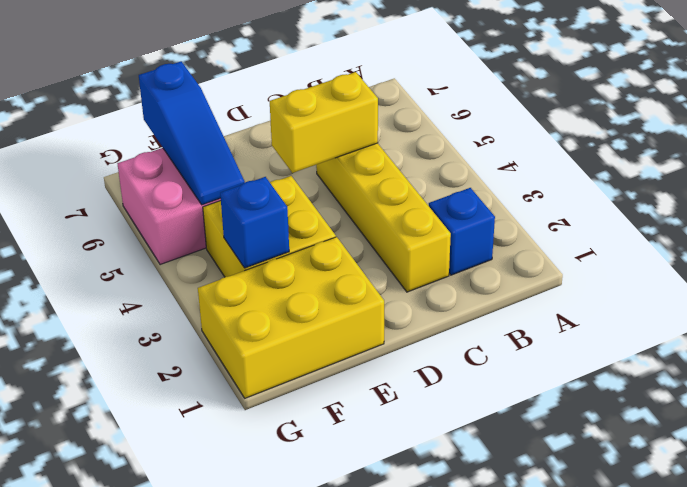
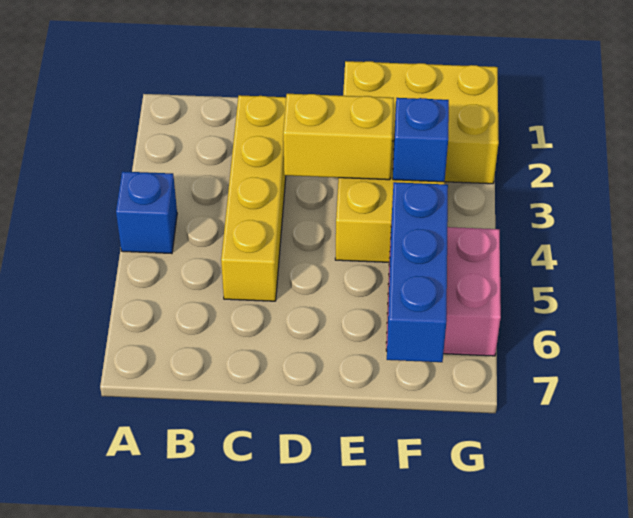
blue 1x1 brick [429,188,495,275] -> blue 1x1 brick moved to [116,171,177,254]
yellow 1x2 brick [270,72,378,173] -> yellow 1x2 brick moved to [283,94,394,180]
blue 1x3 slope [139,61,245,205] -> blue 1x3 brick [387,182,448,362]

